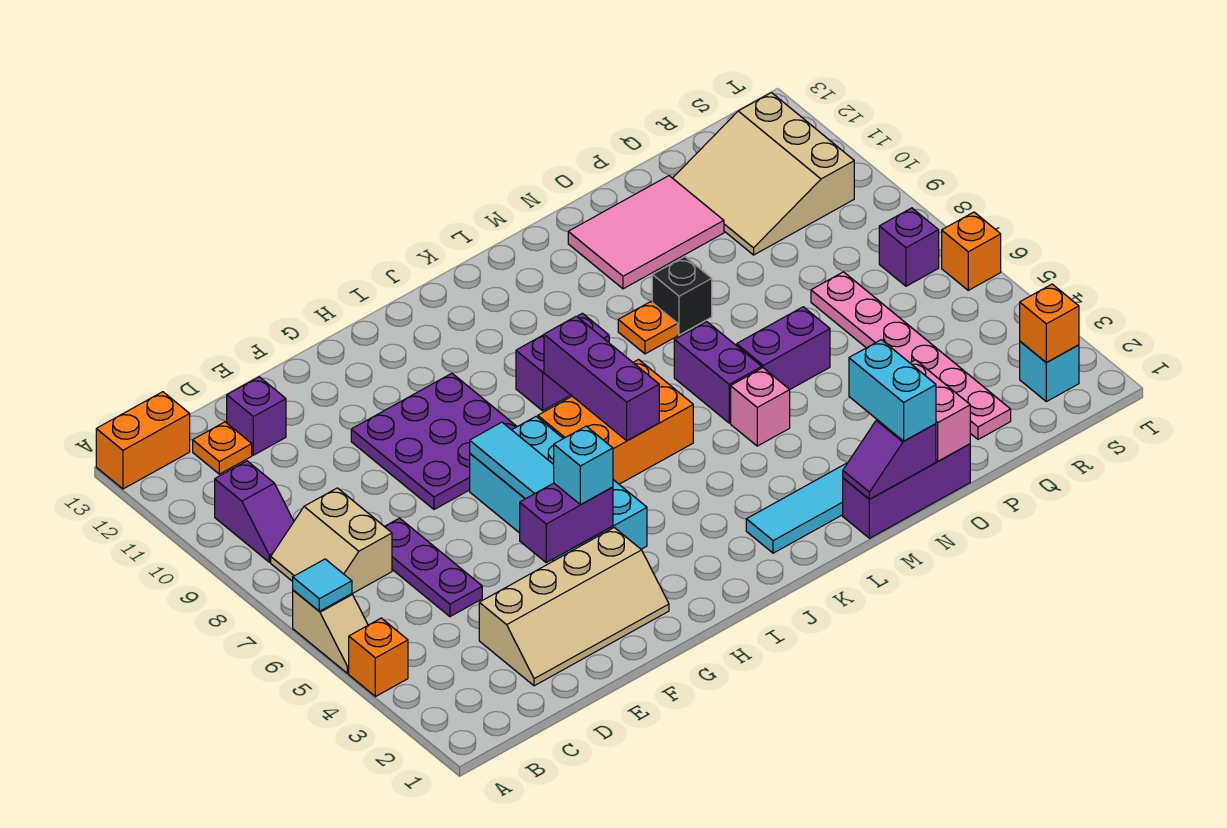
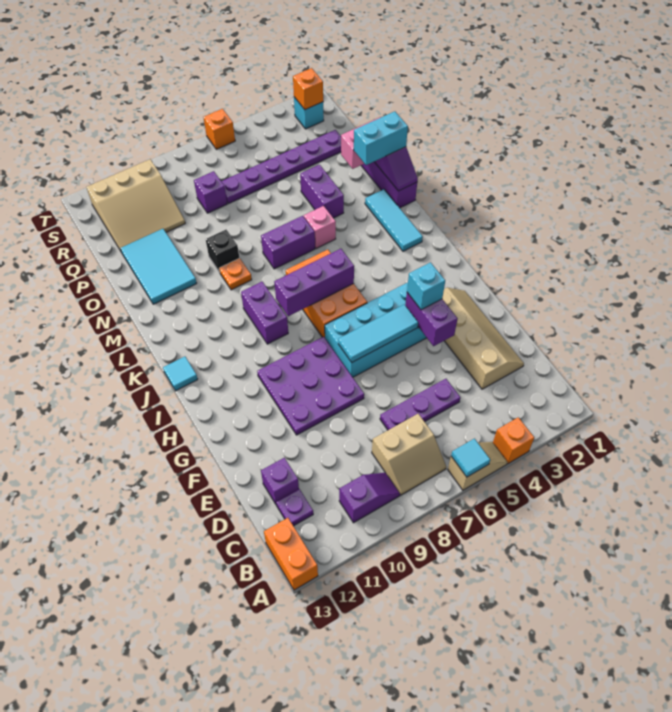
orange 1x1 plate [193,422,252,474] -> purple 1x1 plate [276,489,313,526]
none -> cyan 1x1 tile [163,357,198,391]
purple 1x2 brick [737,307,830,389] -> purple 1x2 brick moved to [300,165,344,218]
pink 2x3 tile [568,176,724,289] -> cyan 2x3 tile [120,229,197,304]
pink 1x6 plate [811,272,1011,439] -> purple 1x6 plate [221,130,341,204]
purple 1x1 brick [879,208,939,286] -> purple 1x1 brick moved to [194,171,227,213]

